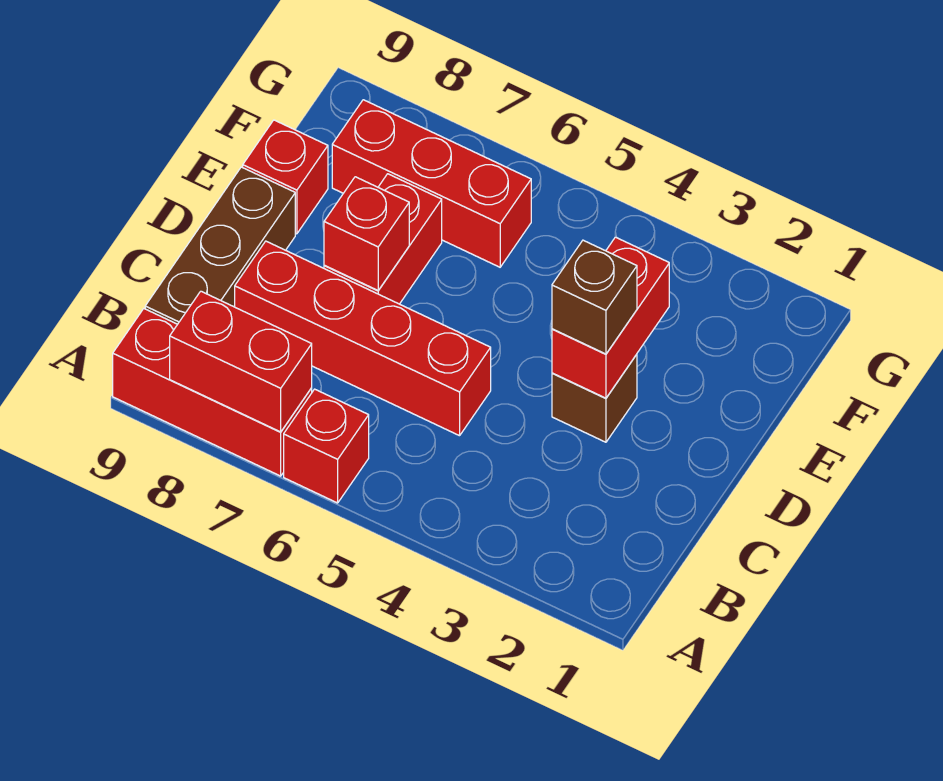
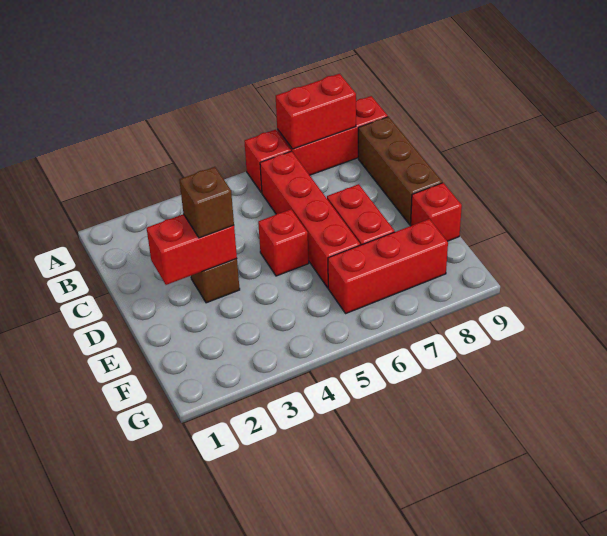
red 1x4 brick [235,241,491,436] -> red 1x4 brick turned to [260,151,360,288]
red 1x2 brick [552,237,669,398] -> red 1x2 brick turned to [147,214,237,285]
red 1x1 brick [324,177,409,291] -> red 1x1 brick moved to [258,209,309,276]

